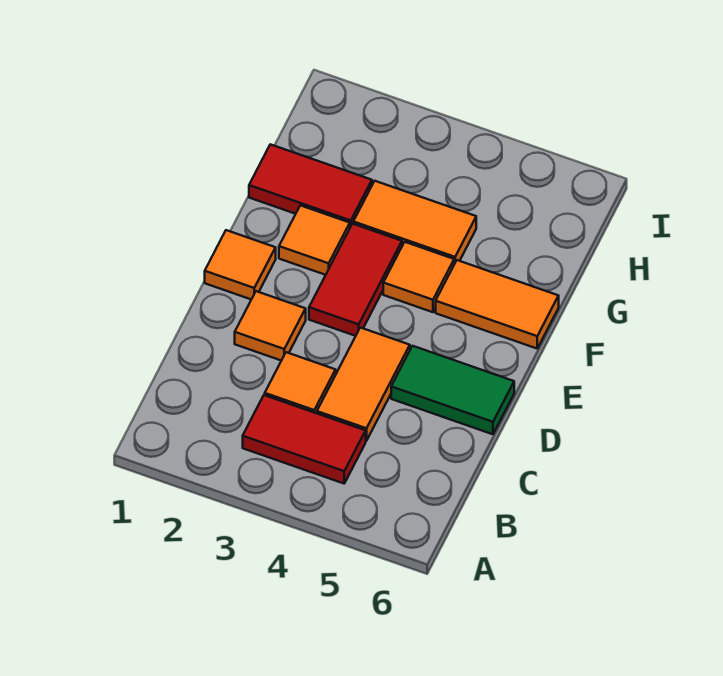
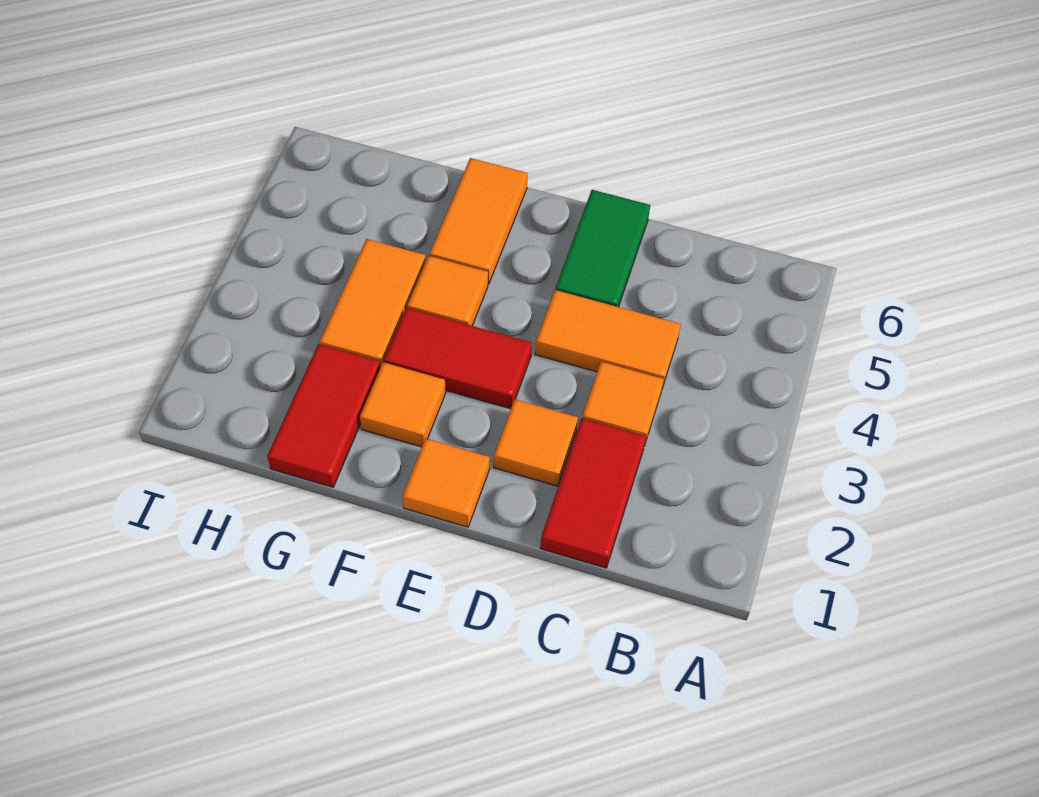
red 1x2 tile [243,395,366,483] -> red 1x2 tile moved to [540,418,646,568]

